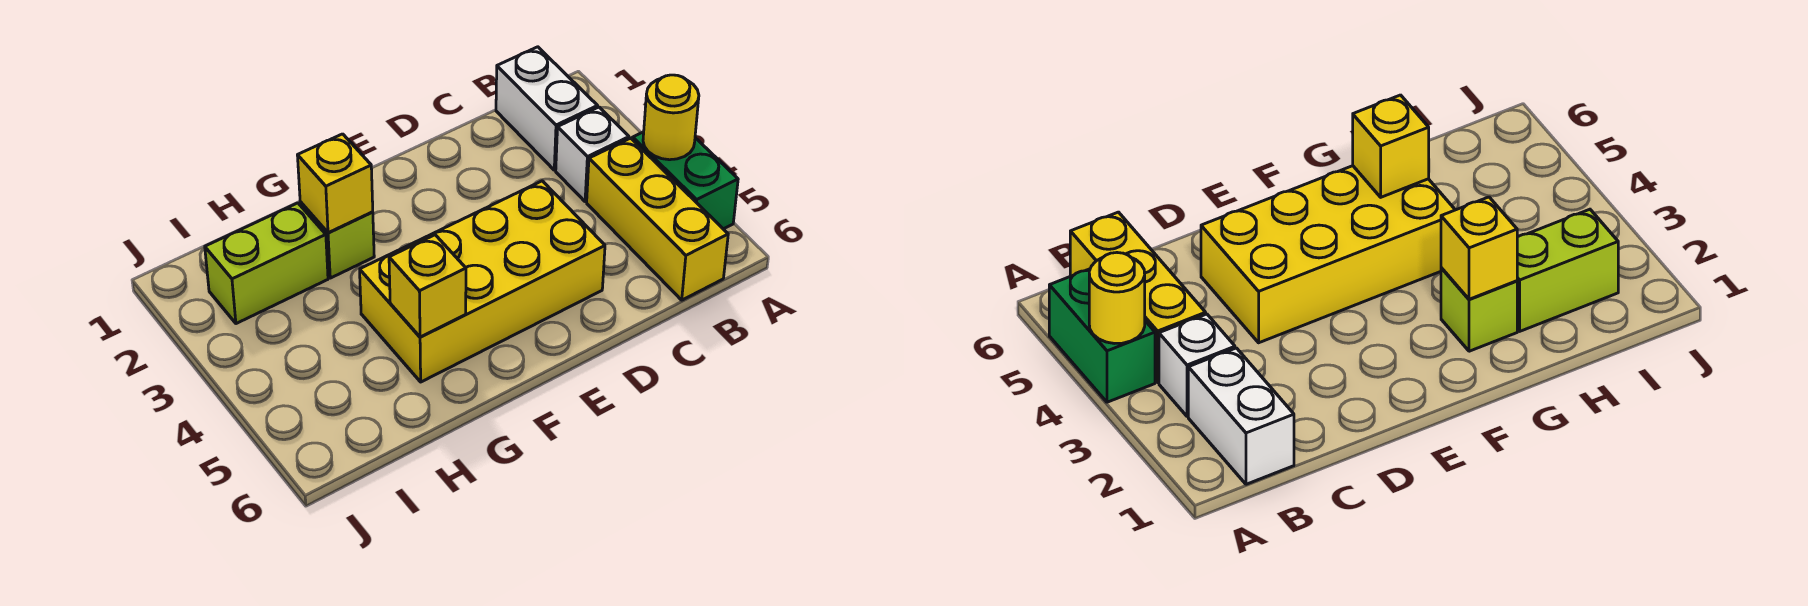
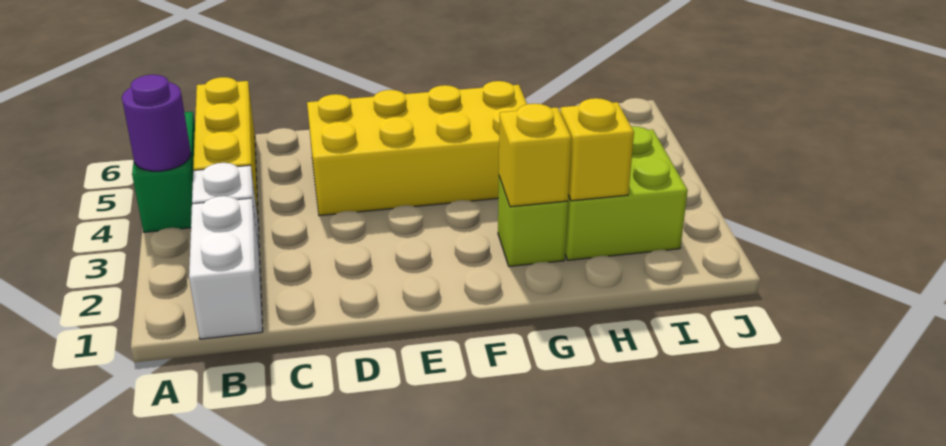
yellow 1x1 round brick [643,75,699,160] -> purple 1x1 round brick [122,75,191,171]
yellow 1x1 brick [389,235,466,337] -> yellow 1x1 brick moved to [560,98,634,201]
lime 1x2 brick [205,203,328,324] -> lime 2x2 brick [565,126,688,260]

